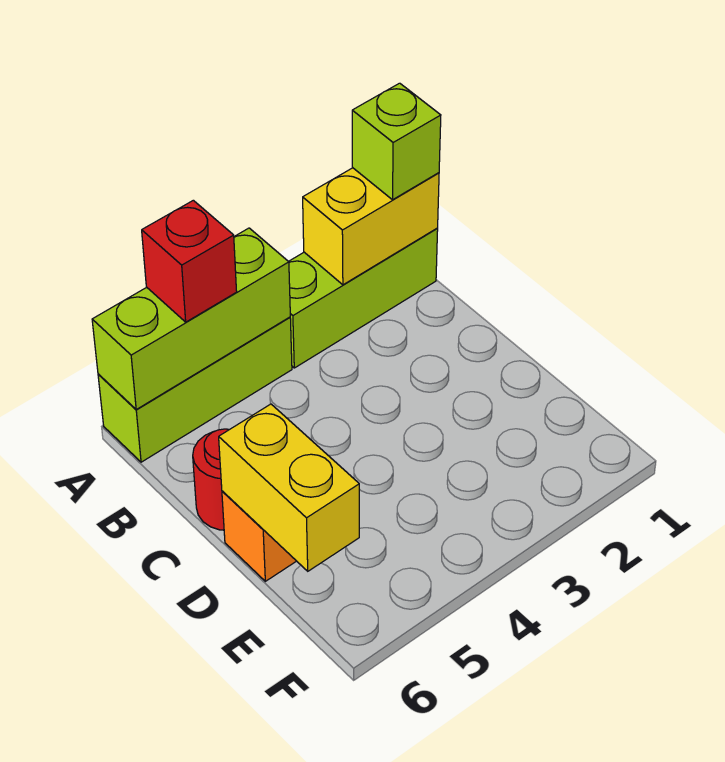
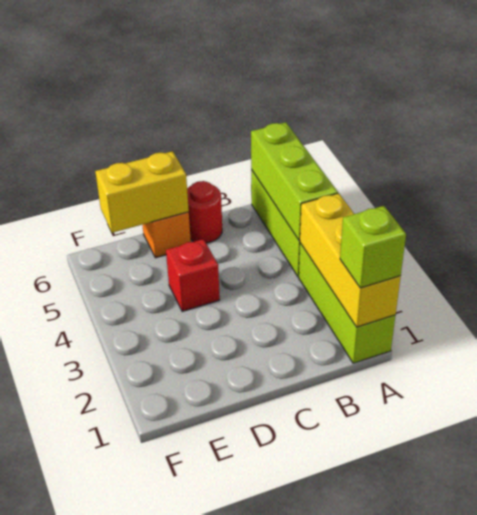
yellow 1x2 brick [303,168,439,285] -> yellow 1x3 brick [300,193,401,327]
red 1x1 brick [142,200,237,322] -> red 1x1 brick moved to [166,239,220,312]

